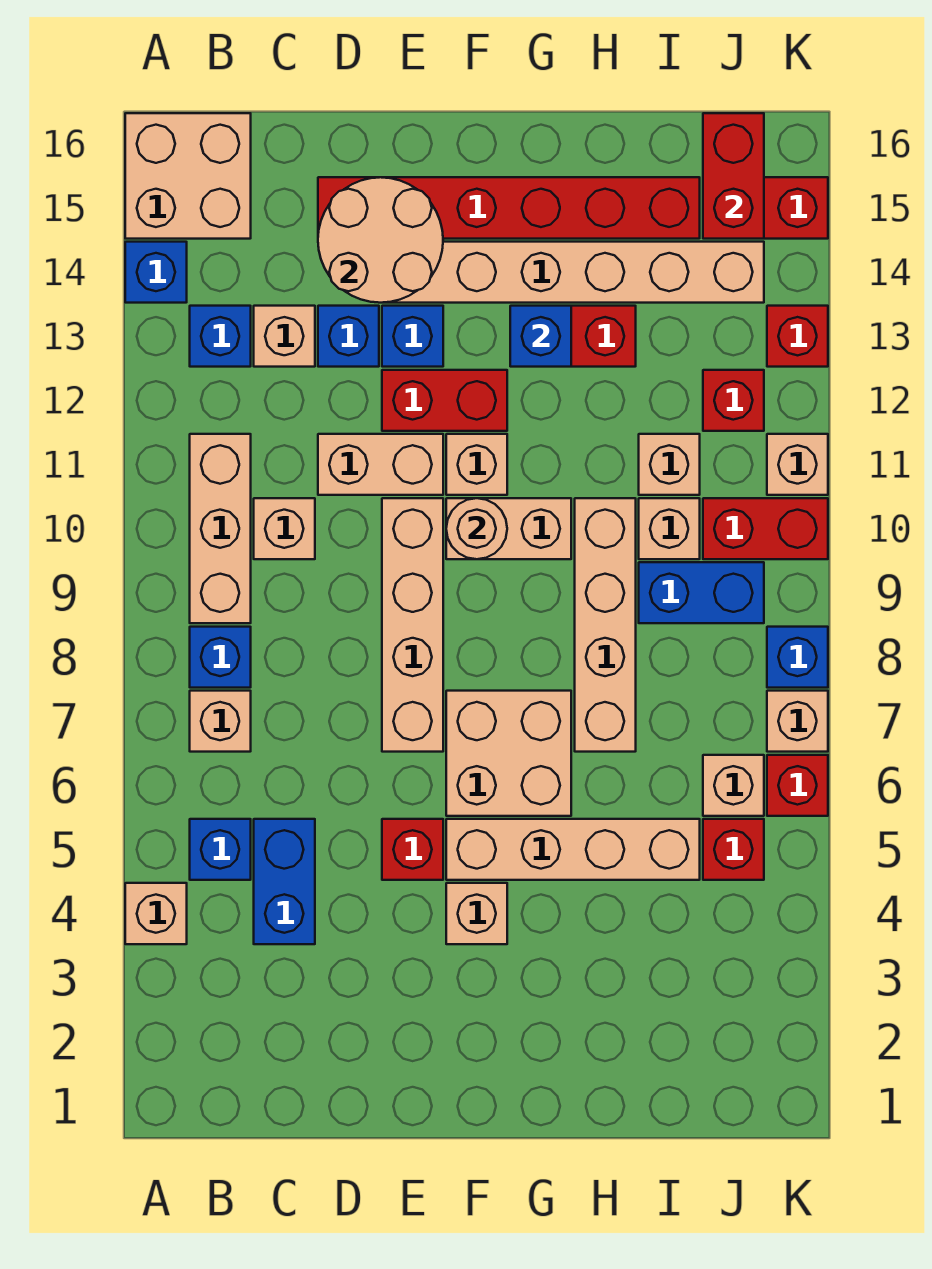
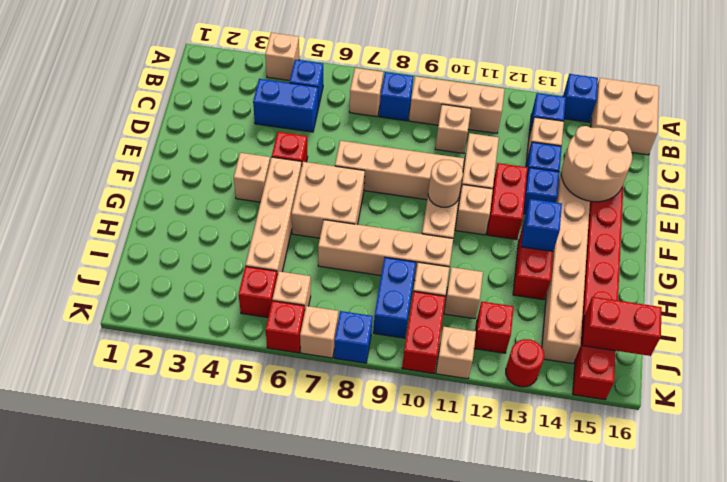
red 1x1 brick [767,306,828,367] -> red 1x1 round brick [506,339,544,387]

